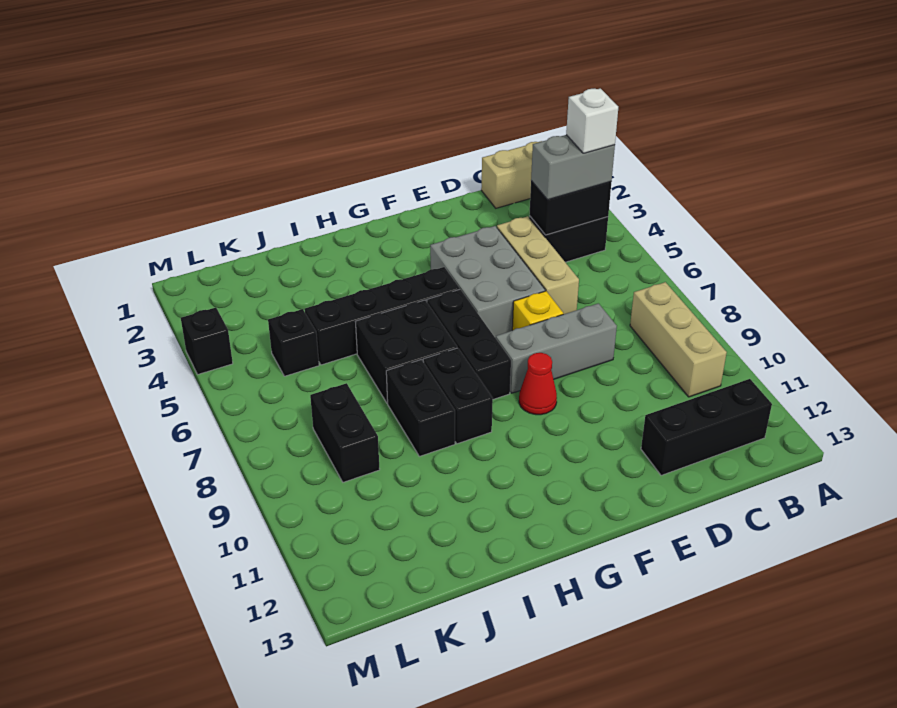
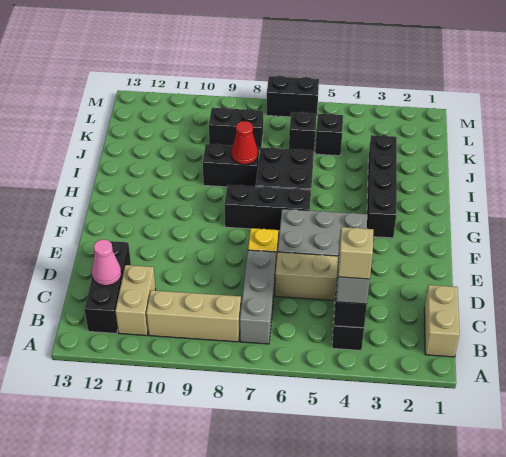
white 1x1 brick [566,88,618,153] -> tan 1x1 brick [338,227,373,279]
none -> tan 1x2 brick [115,265,156,336]
none -> pink 1x1 cone [92,239,121,286]
grey 1x3 brick [496,303,617,393] -> grey 1x3 brick moved to [240,250,276,344]
red 1x1 cone [519,353,557,415] -> red 1x1 cone moved to [231,121,258,165]
black 1x4 brick [305,267,460,365] -> black 1x4 brick moved to [367,135,397,238]
black 1x2 brick [423,348,493,444] -> black 1x2 brick moved to [266,76,319,118]
black 1x1 brick [181,307,233,374] -> black 1x1 brick moved to [289,112,316,151]

